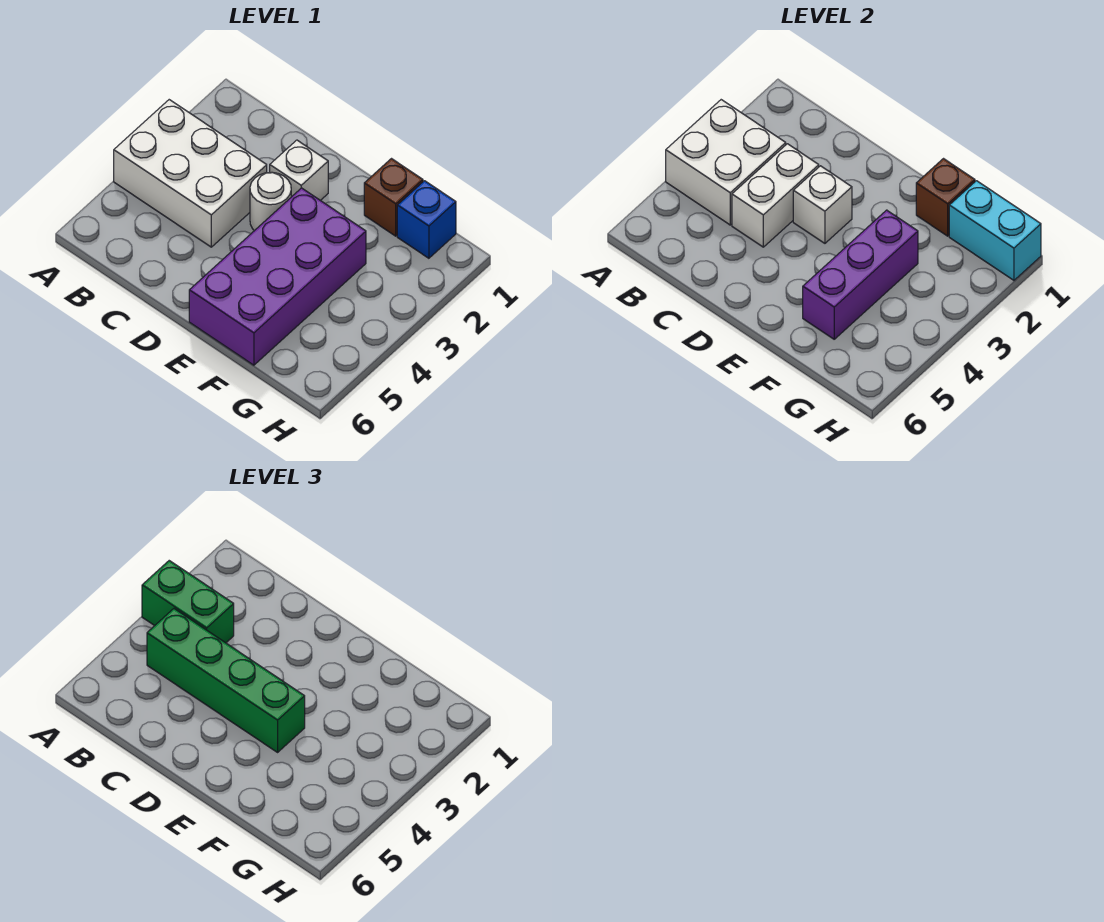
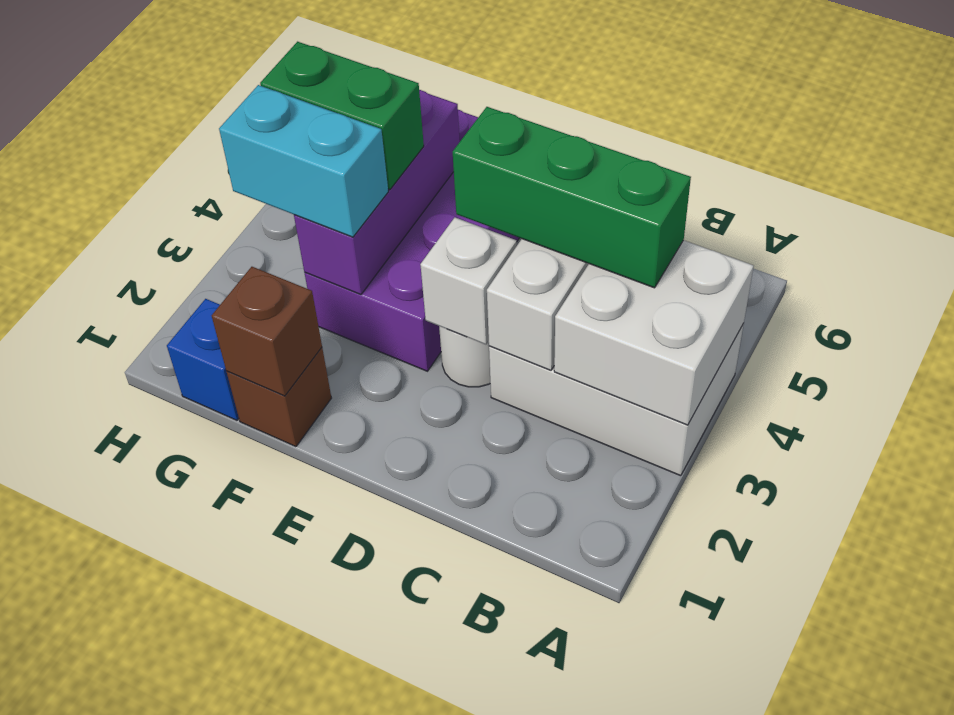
green 1x2 brick [142,561,234,643] -> green 1x2 brick moved to [260,42,424,189]
green 1x4 brick [147,609,305,752] -> green 1x3 brick [453,107,691,288]
white 1x1 brick [270,140,328,200] -> none
cyan 1x2 brick [949,181,1041,280] -> cyan 1x2 brick moved to [219,85,388,237]

